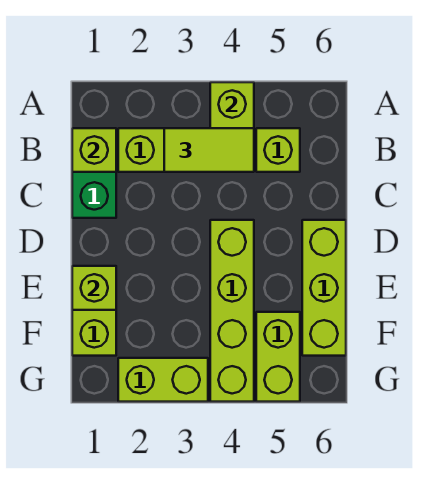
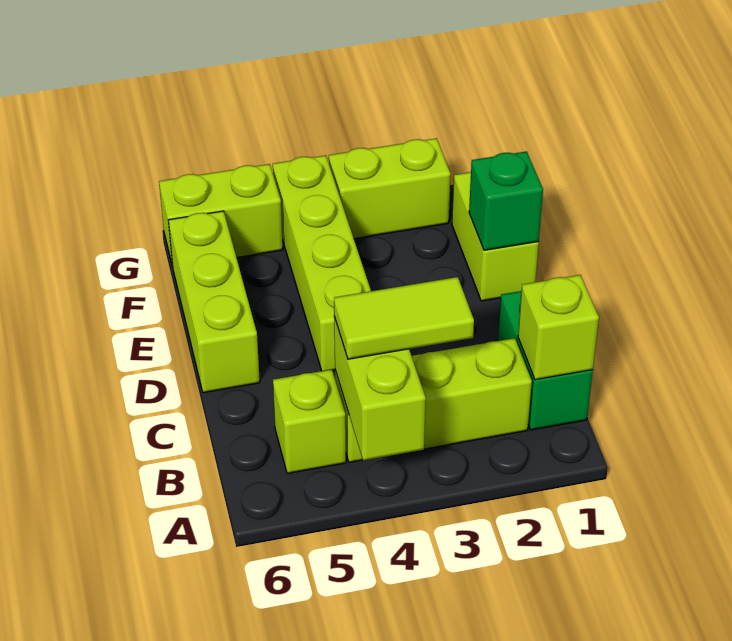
lime 1x1 brick [72,266,116,310] -> green 1x1 brick [469,151,543,250]
lime 1x2 brick [256,312,300,402] -> lime 1x2 brick turned to [159,164,283,266]

